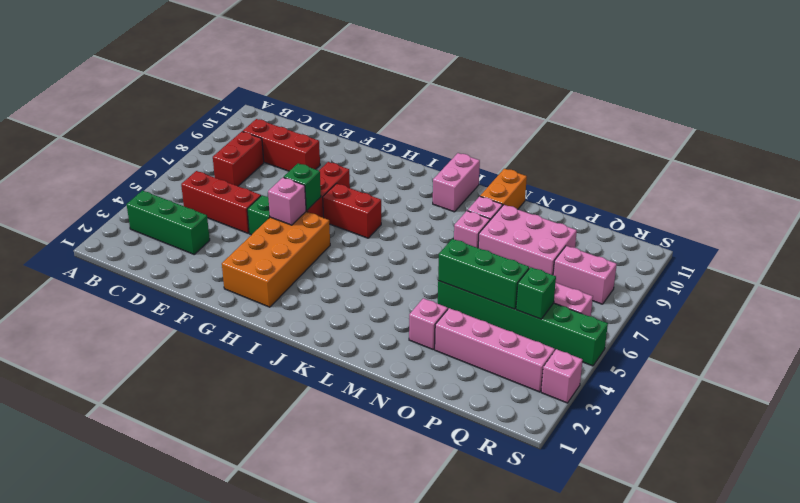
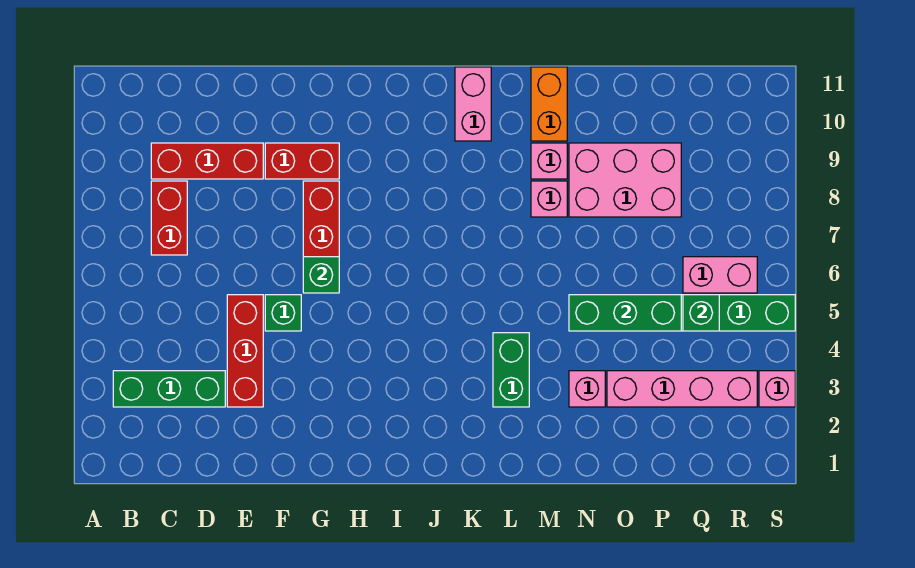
red 1x3 brick [181,171,261,233] -> red 1x3 brick turned to [227,295,263,407]
orange 2x4 brick [222,212,330,307] -> none
pink 1x1 brick [268,177,306,225] -> none
red 1x2 brick [323,184,381,238] -> red 1x2 brick moved to [265,143,339,179]
none -> green 1x2 brick [493,333,529,407]
pink 1x2 brick [553,246,617,304] -> none

